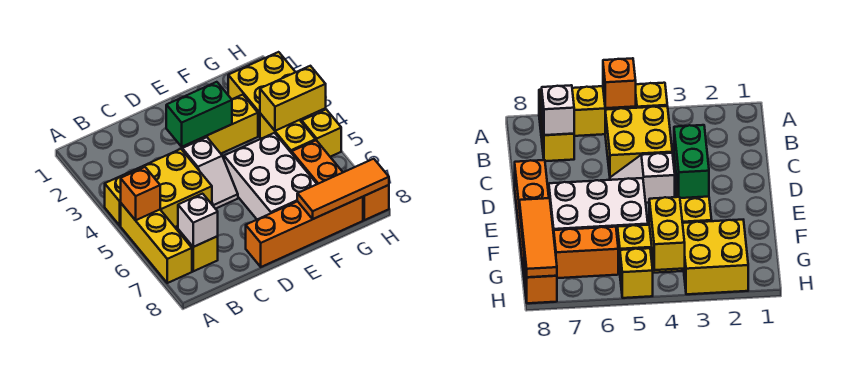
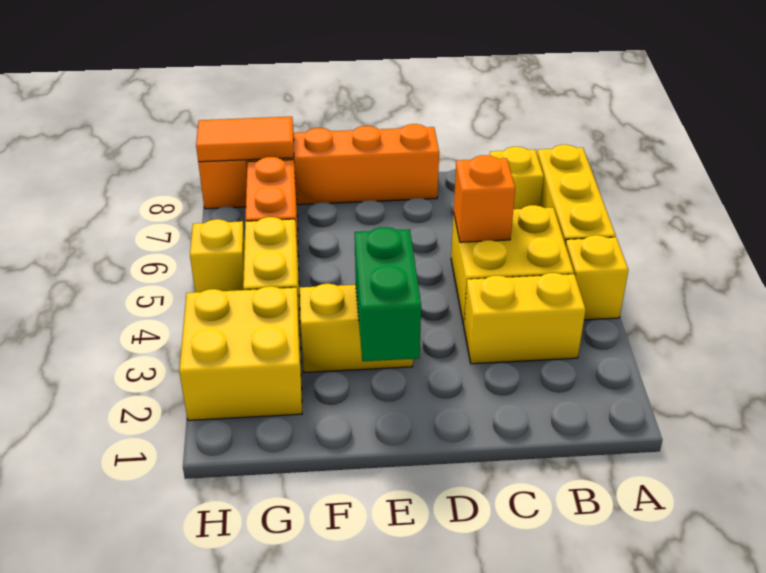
orange 1x1 brick [121,167,160,220] -> orange 1x1 brick moved to [454,155,515,242]
white 1x1 brick [178,194,218,247] -> none
green 1x2 brick [166,82,232,147] -> green 1x2 brick turned to [355,227,421,361]
white 1x2 slope [182,137,238,209] -> none
white 2x3 brick [224,133,317,219] -> none
orange 1x3 tile [297,159,389,219] -> orange 1x2 tile [196,117,294,162]
yellow 1x2 brick [260,66,326,131] -> yellow 1x2 brick moved to [464,273,586,364]

